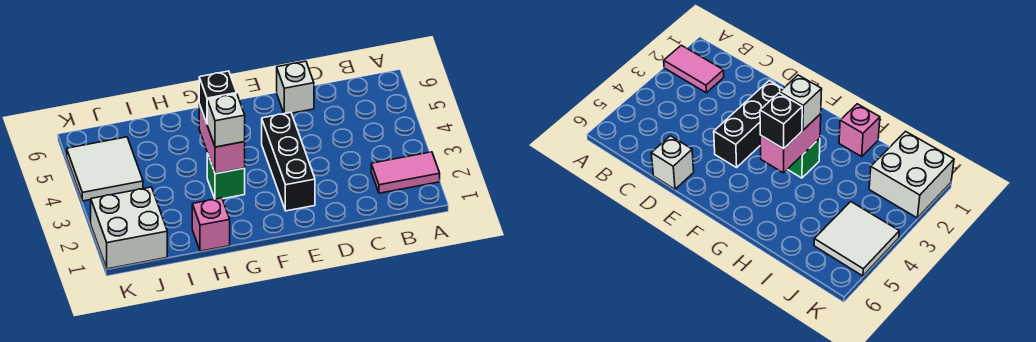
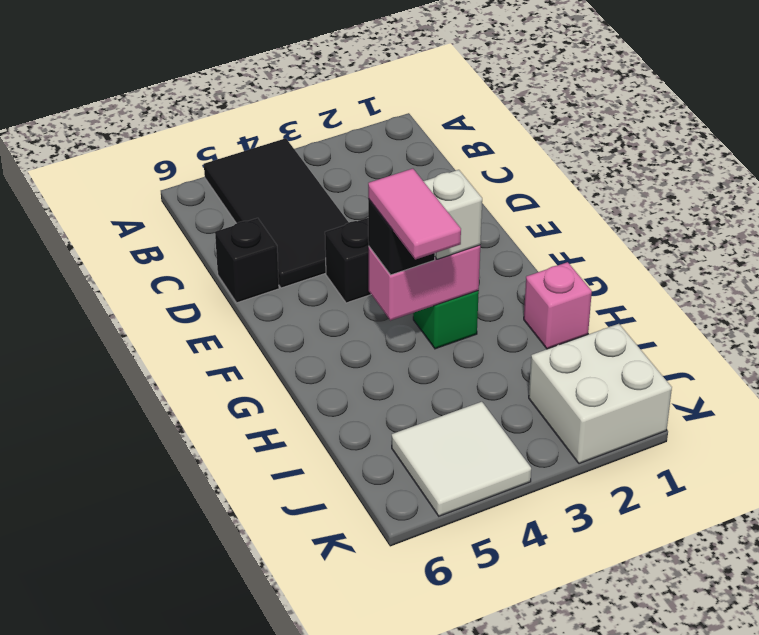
pink 1x2 tile [371,152,440,193] -> pink 1x2 tile moved to [368,169,461,260]
none -> black 2x4 tile [204,138,349,288]
white 1x1 brick [277,61,314,114] -> black 1x1 brick [215,218,279,303]

